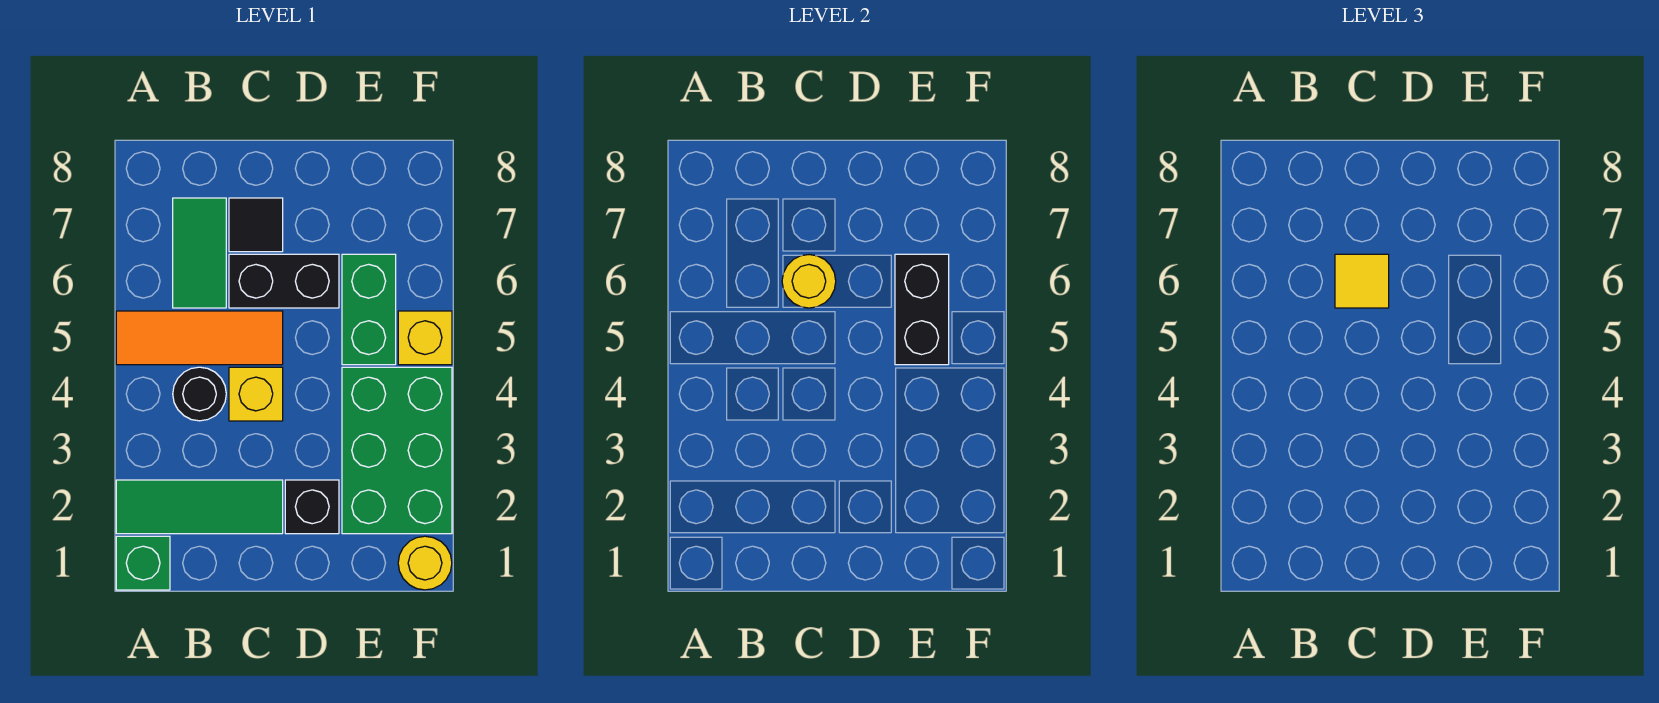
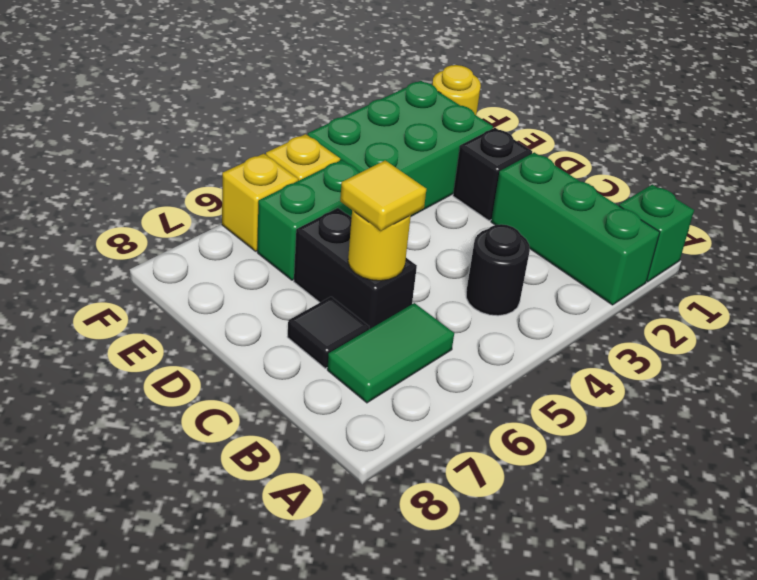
green 1x3 tile [116,480,283,534] -> green 1x3 brick [491,152,660,305]
orange 1x3 tile [116,311,283,365] -> none
yellow 1x1 brick [229,367,283,421] -> yellow 1x1 brick moved to [222,154,298,251]
black 1x2 brick [895,254,949,365] -> none

